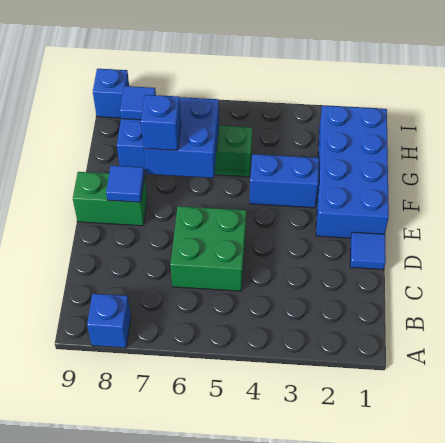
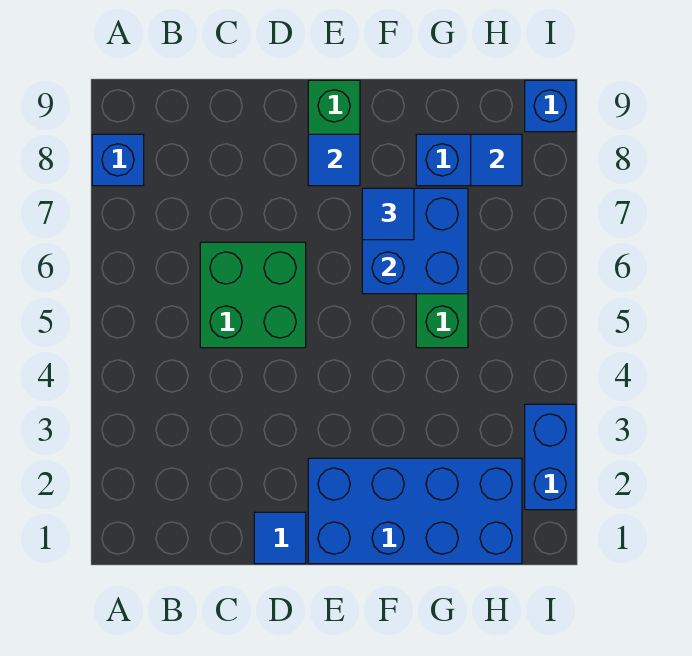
blue 1x2 brick [249,154,319,208] -> blue 1x2 brick moved to [525,404,576,510]
blue 1x1 brick [141,95,181,150] -> blue 1x1 tile [362,188,414,240]

